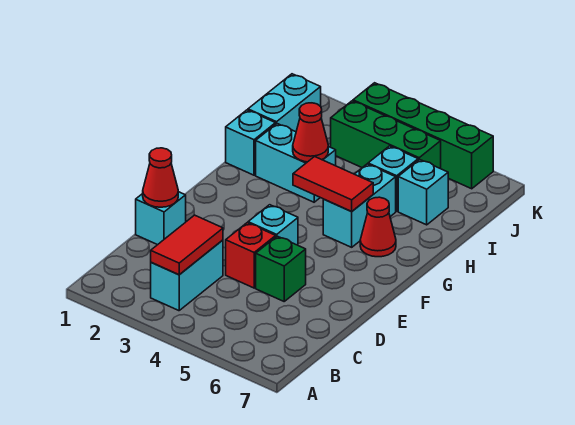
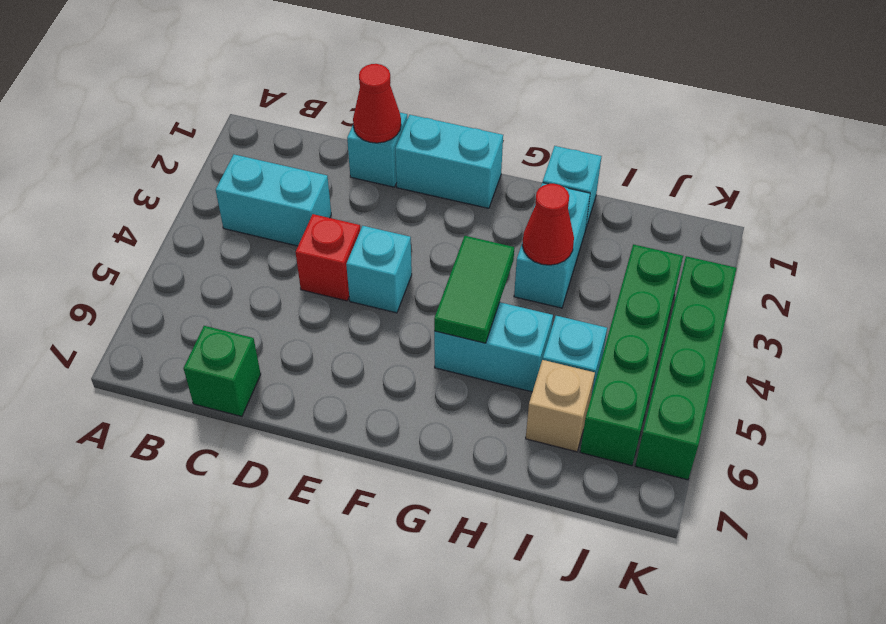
red 1x2 tile [151,215,223,275] -> none
green 1x1 brick [256,236,306,301] -> green 1x1 brick moved to [184,326,261,416]
red 1x2 tile [293,157,373,212] -> green 1x2 tile [434,236,514,343]
red 1x1 cone [360,197,396,257] -> none
cyan 1x2 brick [248,74,321,132] -> cyan 1x2 brick moved to [395,115,503,208]
cyan 1x1 brick [398,159,448,225] -> tan 1x1 brick [526,360,595,452]
green 1x3 brick [331,101,441,169] -> green 1x4 brick [580,244,683,466]

